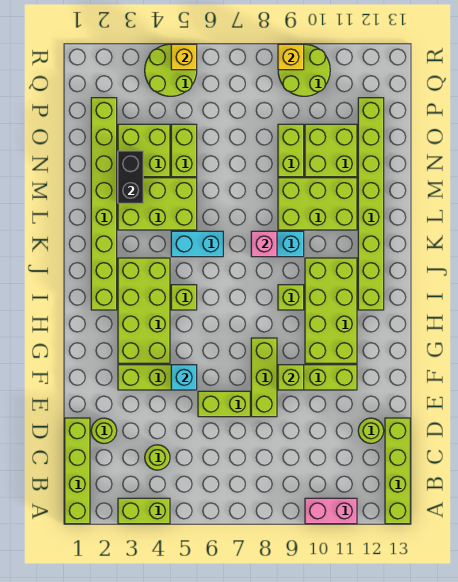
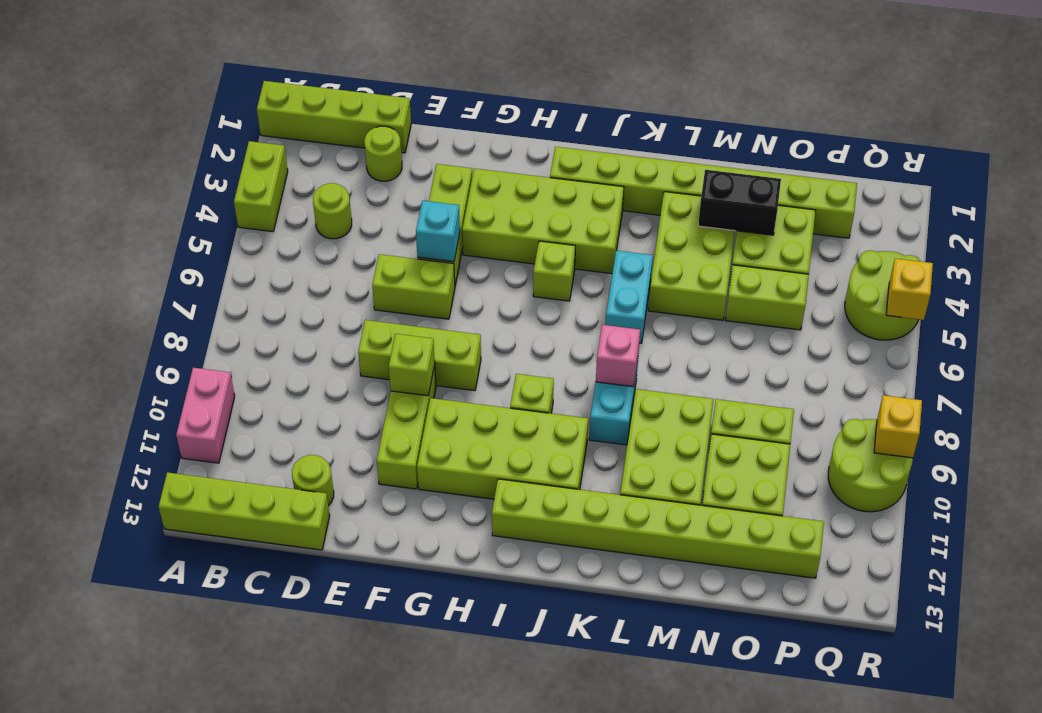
lime 1x2 brick [198,391,250,417] -> lime 1x2 brick turned to [372,254,455,319]

